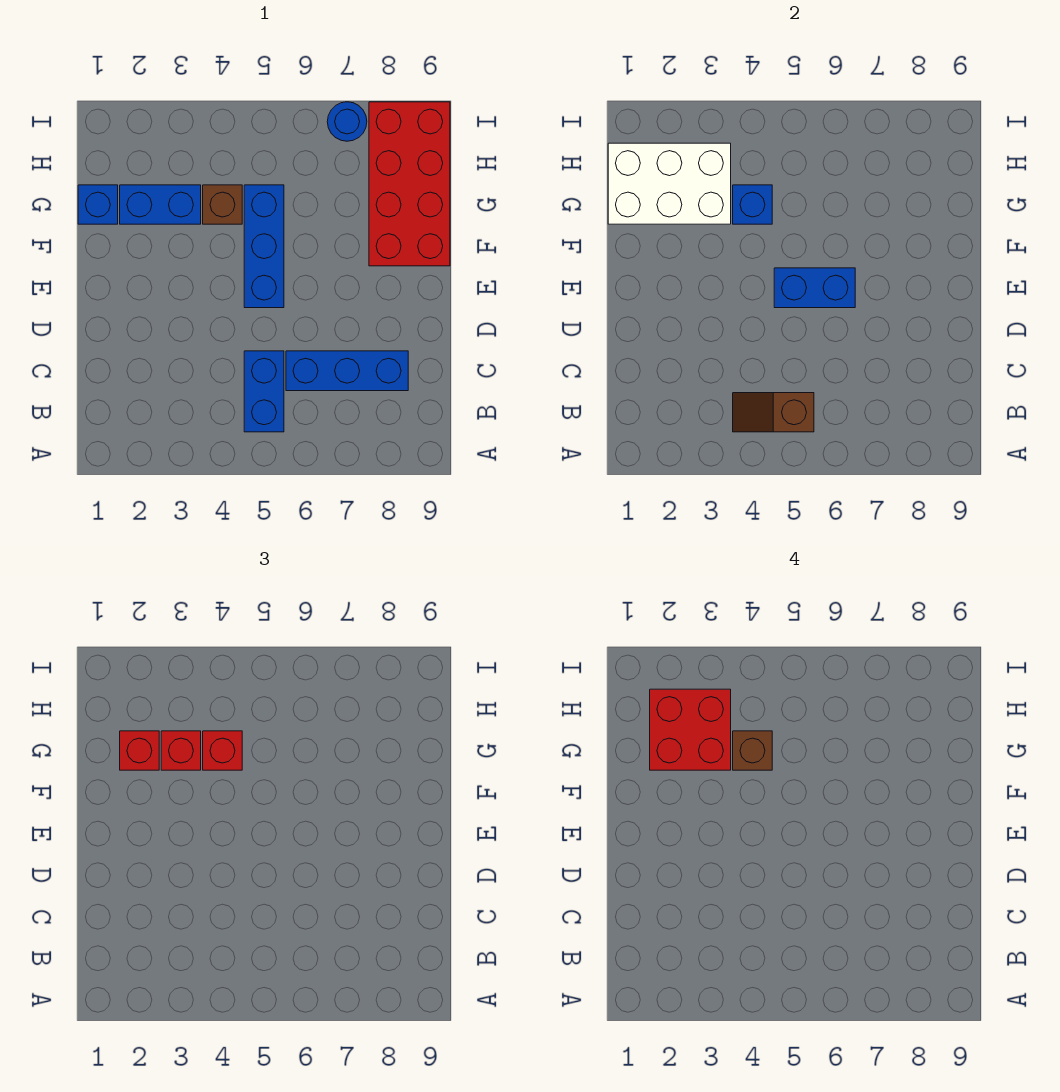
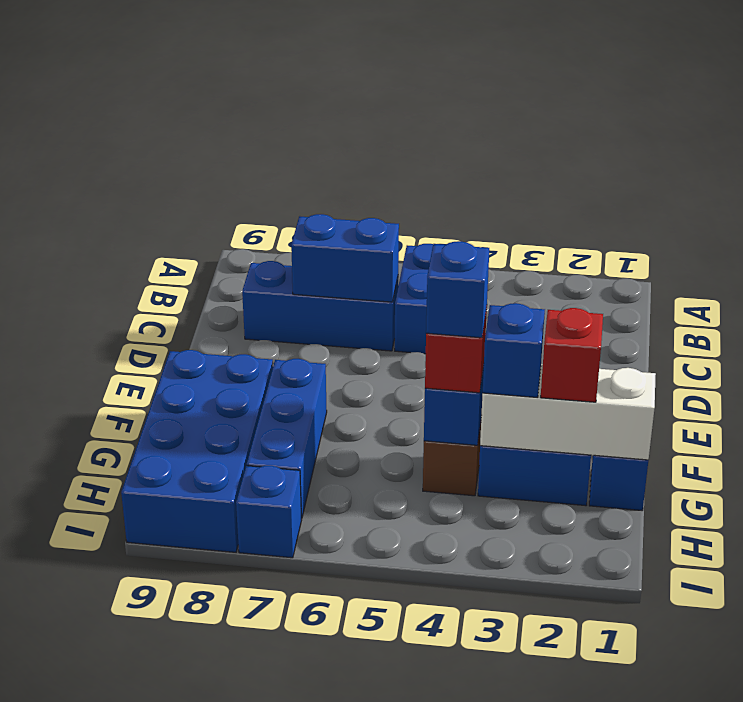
brown 1x2 slope [733,393,814,432] -> none
blue 1x3 brick [244,185,284,308] -> blue 1x3 brick moved to [247,359,327,519]
blue 1x2 brick [774,268,855,308] -> blue 1x2 brick moved to [291,214,399,302]
red 2x4 brick [369,102,450,266] -> blue 2x4 brick [121,350,273,552]
white 2x3 brick [608,143,731,224] -> white 1x3 brick [480,364,656,460]
red 2x2 brick [650,689,731,770] -> none
red 1x1 brick [161,731,201,770] -> blue 1x1 brick [483,303,545,397]
brown 1x1 brick [733,731,772,770] -> blue 1x1 brick [426,241,489,338]
blue 1x1 round brick [327,102,367,141] -> blue 1x1 brick [236,466,302,558]

